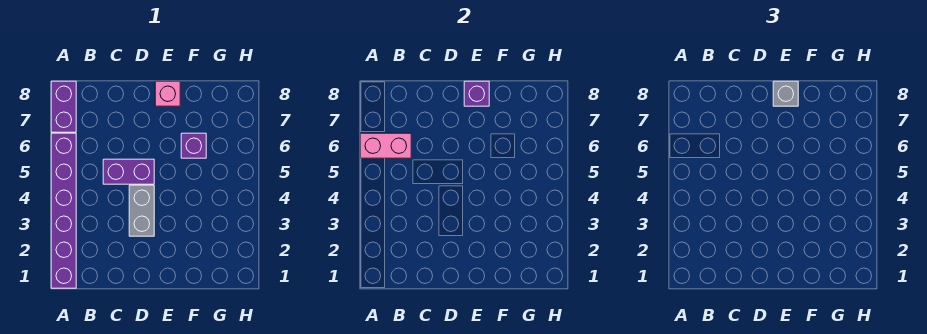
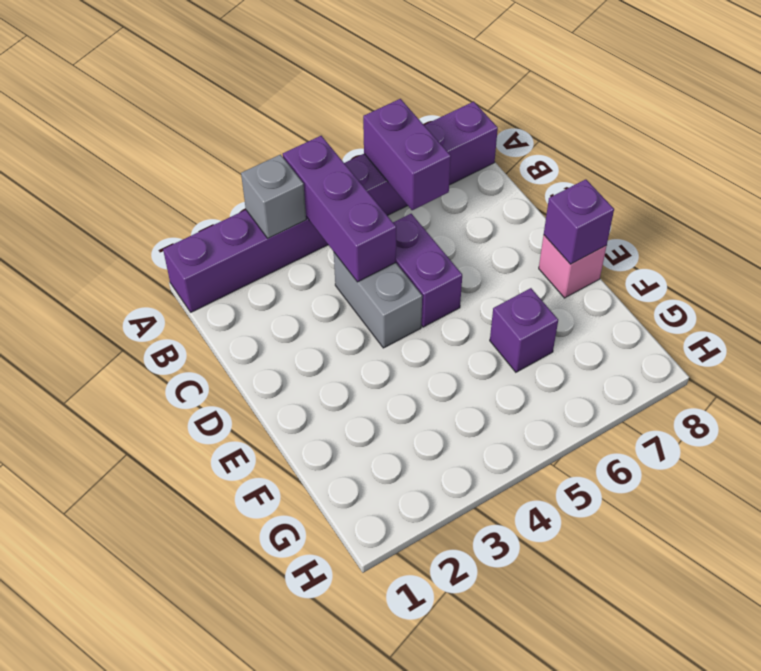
none -> purple 1x3 brick [283,136,396,282]
pink 1x2 brick [360,133,411,158] -> purple 1x2 brick [363,99,451,210]
grey 1x2 brick [129,185,154,236] -> grey 1x2 brick turned to [334,253,422,348]
grey 1x1 brick [773,81,798,106] -> grey 1x1 brick moved to [241,155,306,238]

